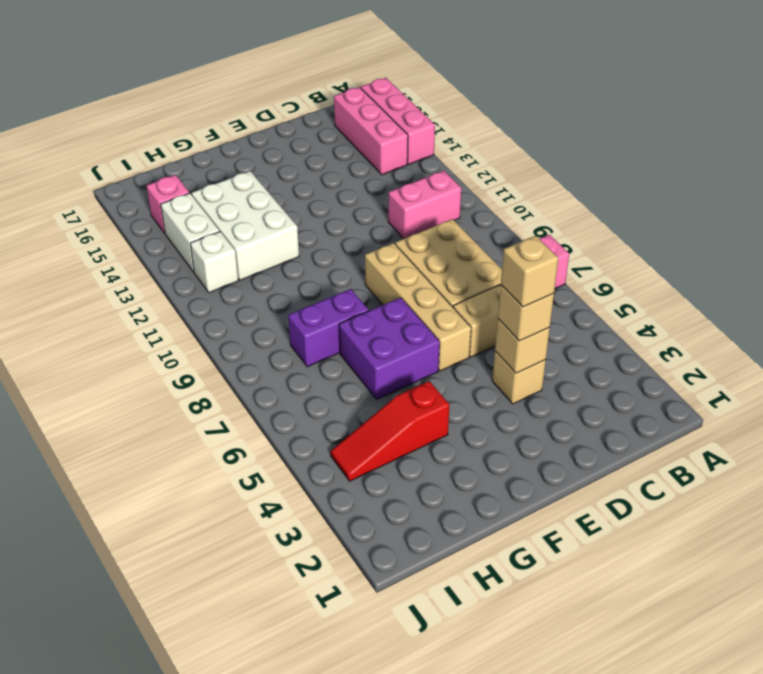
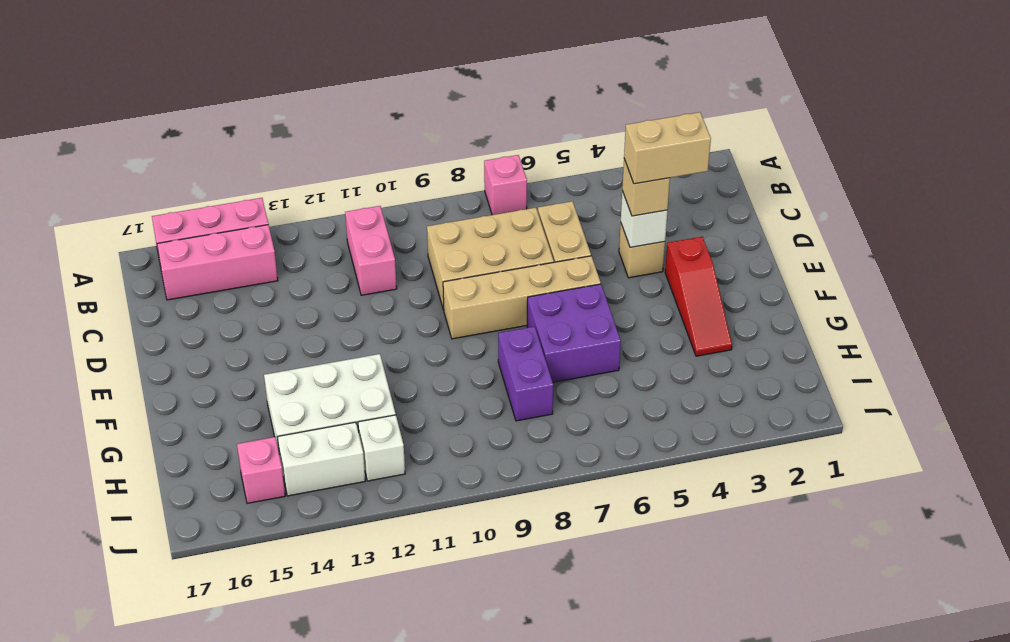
tan 1x1 brick [495,319,550,373] -> white 1x1 brick [621,191,667,247]
tan 1x1 brick [501,236,558,307] -> tan 1x2 brick [624,112,711,184]
red 1x3 slope [331,381,449,481] -> red 1x3 slope moved to [665,237,732,356]

